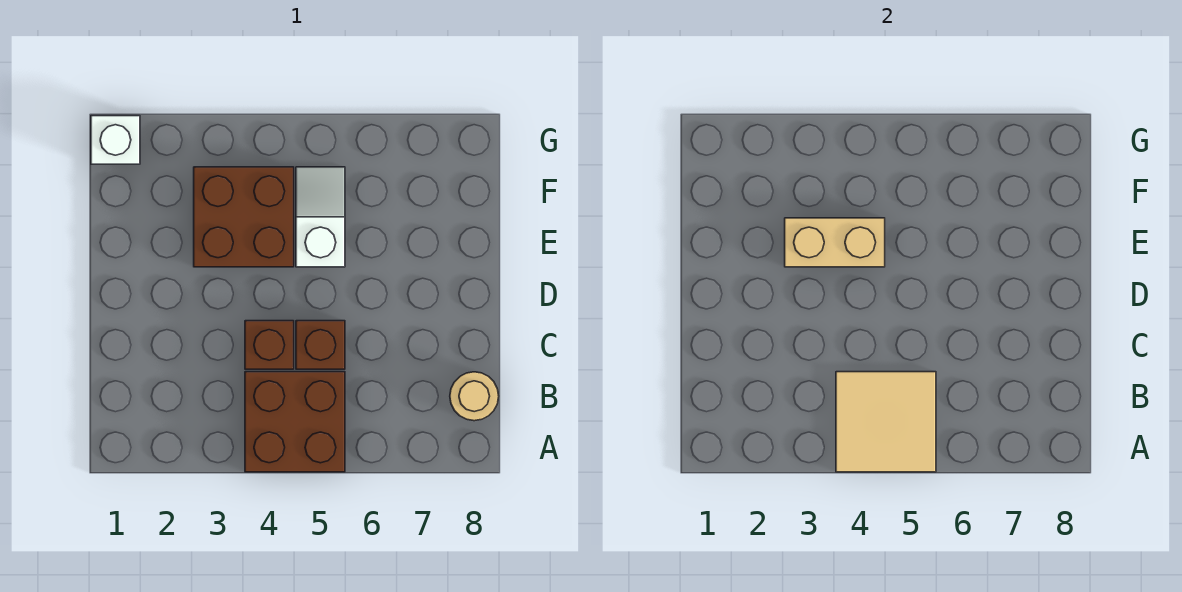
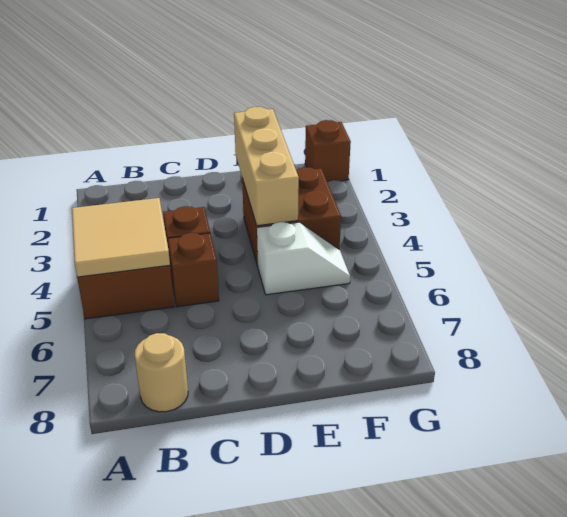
tan 1x2 brick [785,218,885,267] -> tan 1x3 brick [234,107,299,226]
white 1x1 brick [91,116,140,164] -> brown 1x1 brick [305,120,351,182]

